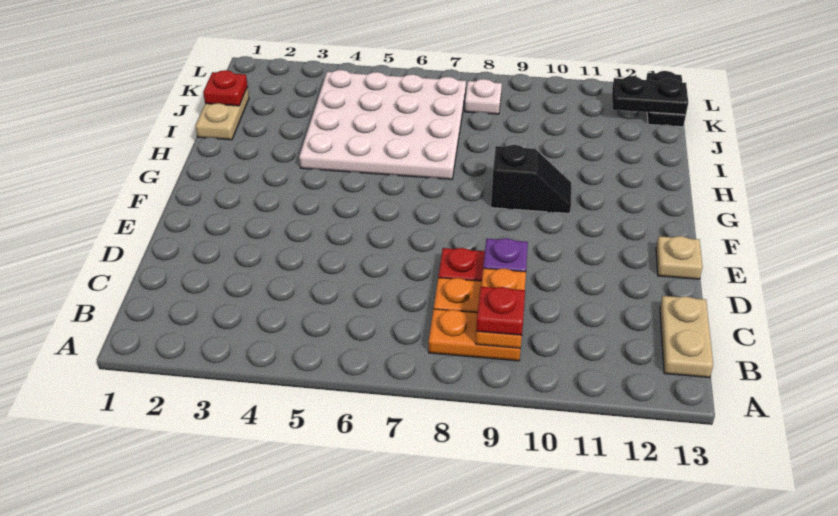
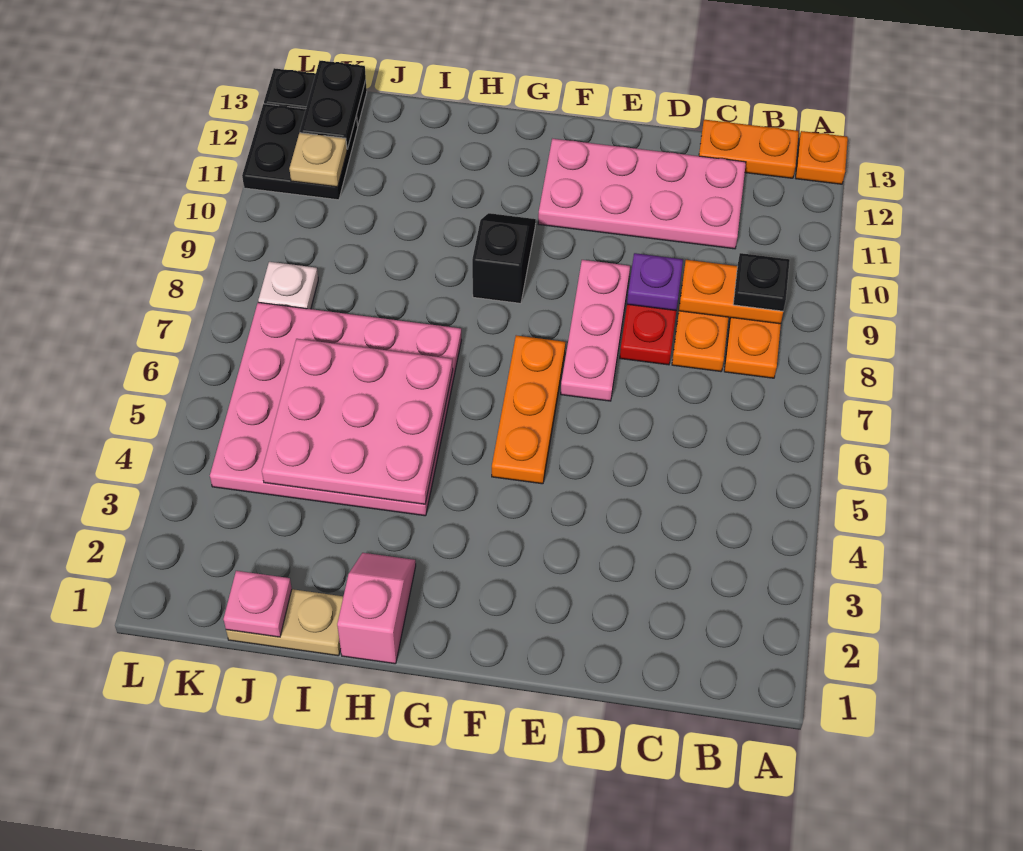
none -> orange 1x1 plate [796,131,848,184]
red 1x1 plate [476,287,525,335] -> black 1x1 plate [733,253,790,311]
tan 1x2 plate [660,296,713,378] -> orange 1x2 plate [699,120,799,178]
none -> pink 2x4 plate [538,139,746,249]
none -> pink 1x3 plate [561,260,630,401]
tan 1x1 plate [656,236,703,279] -> tan 1x1 plate moved to [289,133,347,187]
none -> orange 1x3 plate [492,335,565,484]
none -> pink 1x2 slope [337,553,416,664]
white 4x4 plate [299,70,466,179] -> pink 4x4 plate [210,302,461,516]
none -> pink 3x3 plate [262,339,453,504]
red 1x1 plate [203,70,248,106] -> pink 1x1 plate [223,571,292,637]
none -> black 2x2 plate [242,104,358,200]

